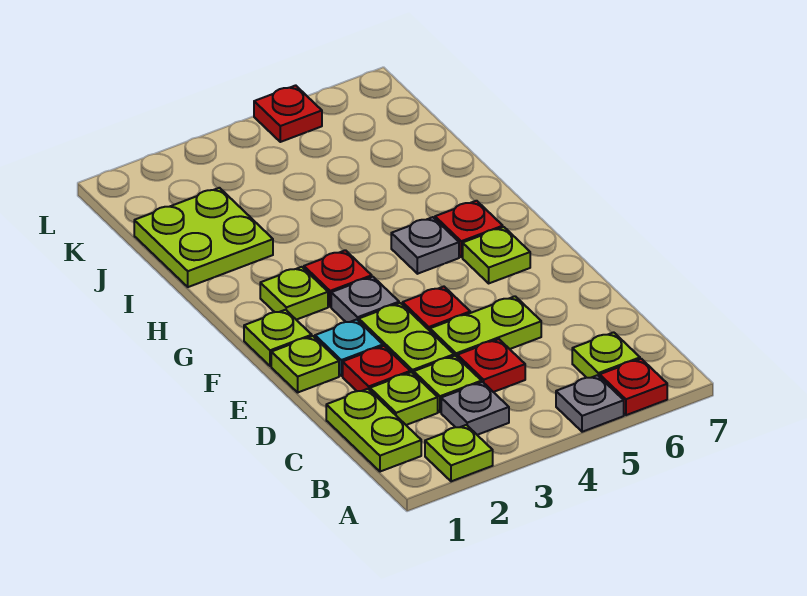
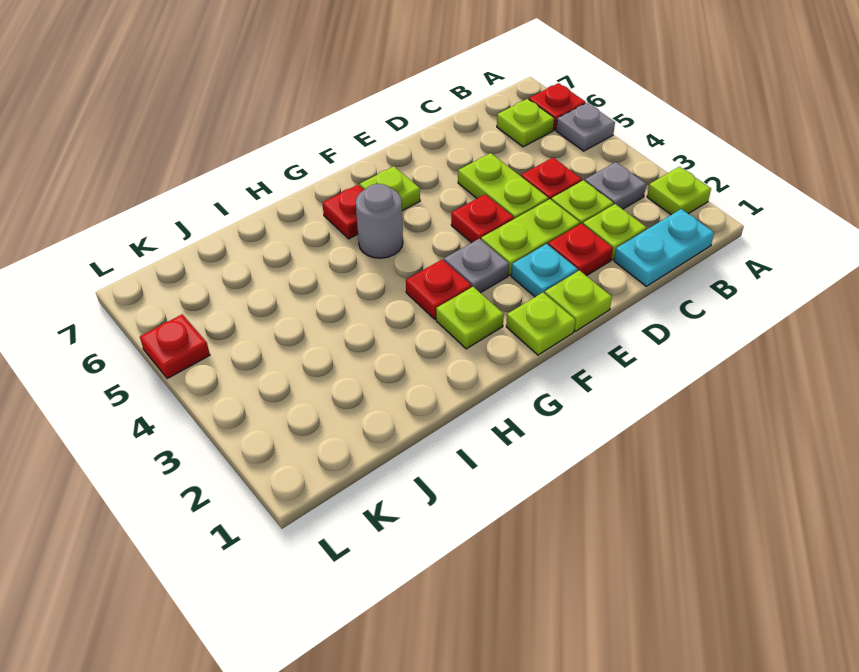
lime 1x2 plate [326,389,421,472] -> cyan 1x2 plate [614,209,714,286]
grey 1x1 plate [391,217,459,274] -> grey 1x1 round brick [356,184,403,258]
lime 2x2 plate [134,188,273,287] -> none

